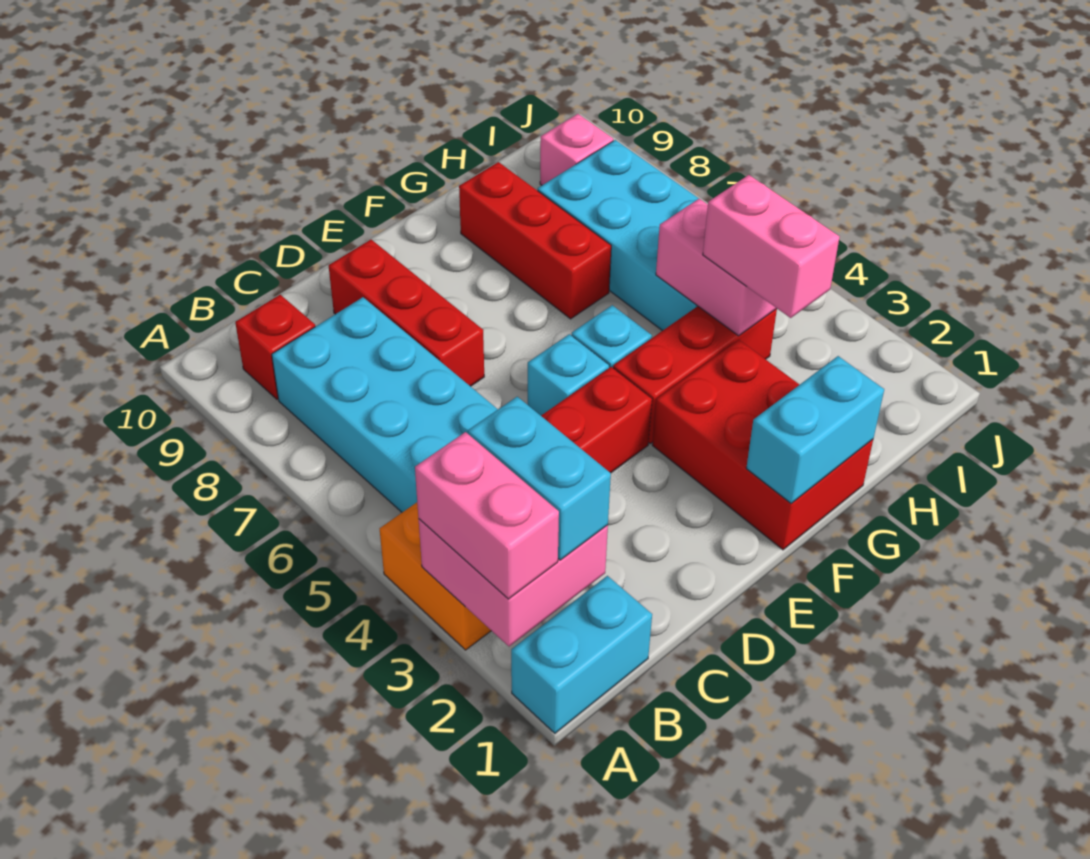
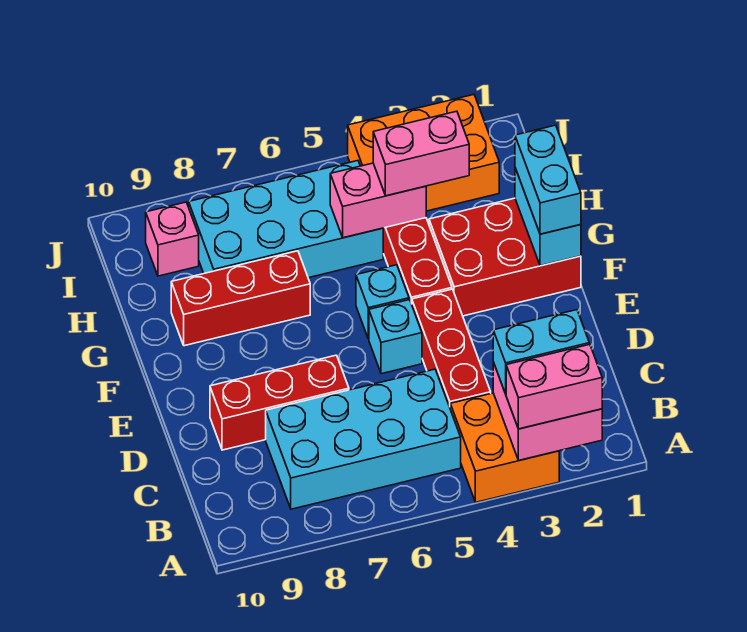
cyan 1x2 brick [511,576,652,733] -> cyan 1x2 brick moved to [515,125,581,234]
red 1x1 brick [235,295,315,399] -> none
none -> orange 2x3 brick [348,95,499,211]

